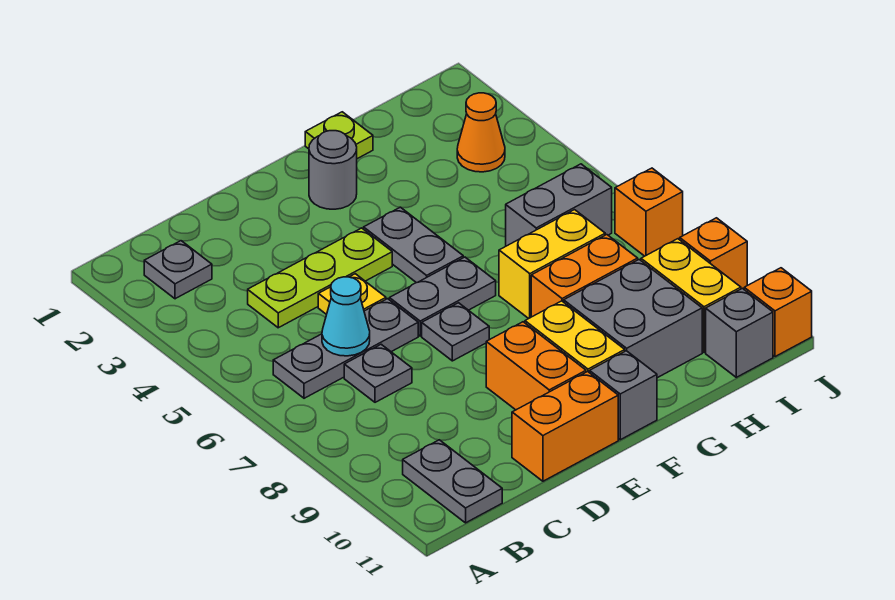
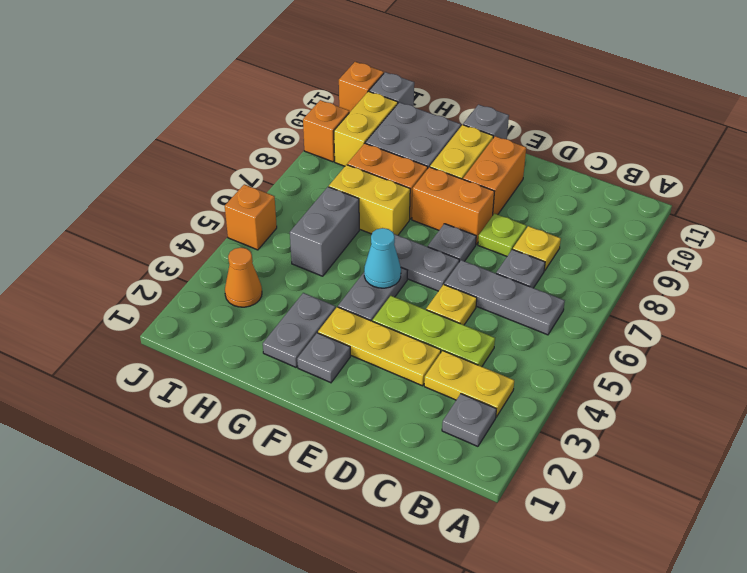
none -> yellow 1x2 plate [424,351,514,417]
grey 1x2 plate [403,440,502,523] -> grey 1x2 plate moved to [263,293,336,367]
cyan 1x1 cone [322,277,370,356] -> cyan 1x1 cone moved to [364,228,401,288]
none -> yellow 1x1 plate [513,226,561,271]
none -> yellow 1x3 plate [318,307,441,386]
orange 1x2 brick [512,372,618,481] -> orange 1x2 brick moved to [412,167,494,244]
grey 1x1 round brick [309,131,357,209] -> grey 1x1 plate [297,333,350,383]
lime 1x1 plate [305,112,373,159] -> lime 1x1 plate moved to [478,214,526,256]
grey 1x2 brick [506,164,612,246] -> grey 1x2 brick turned to [290,187,359,276]
orange 1x1 brick [615,168,683,256] -> orange 1x1 brick moved to [225,184,277,250]

